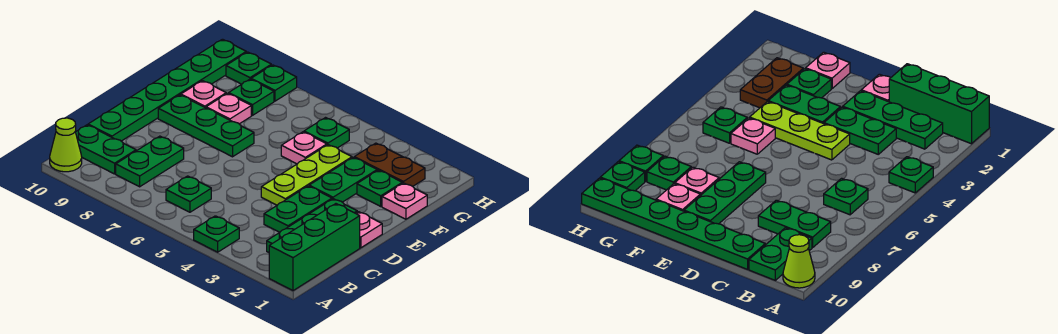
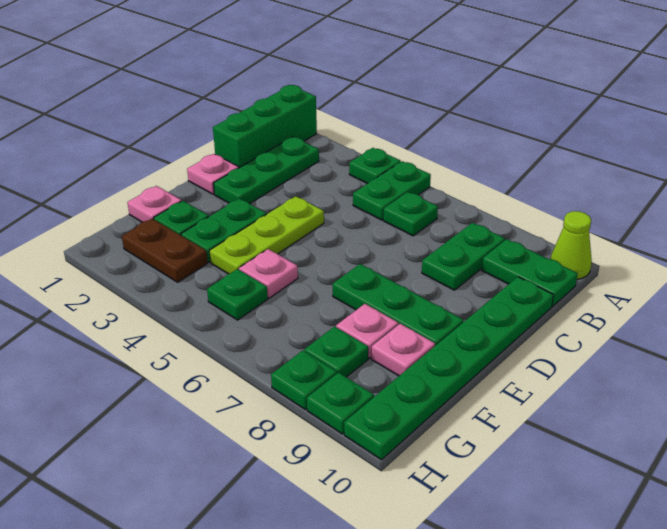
green 1x2 plate [264,186,332,232] -> green 1x2 plate moved to [353,161,431,220]

